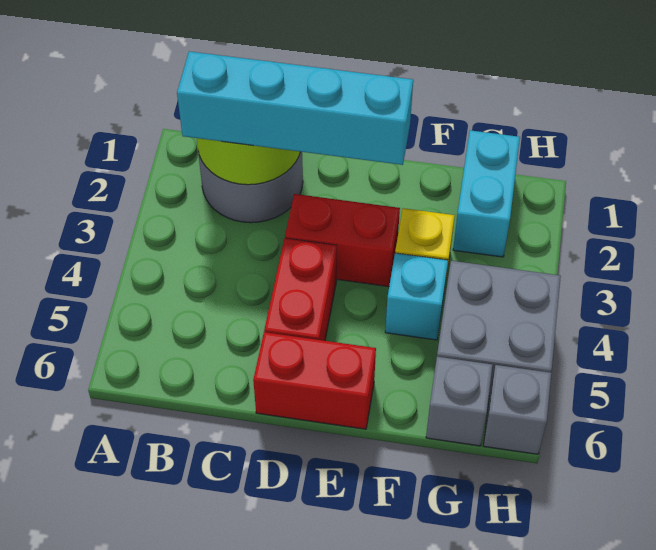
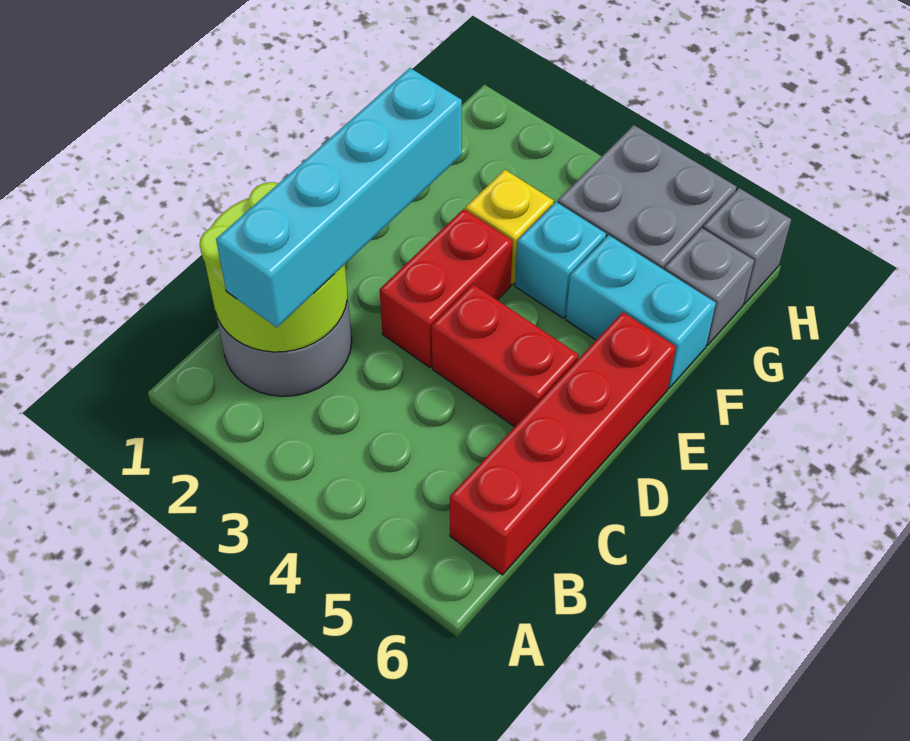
red 1x2 brick [253,332,376,429] -> red 1x4 brick [450,312,676,575]
cyan 1x2 brick [453,130,520,257] -> cyan 1x2 brick moved to [566,235,716,388]

